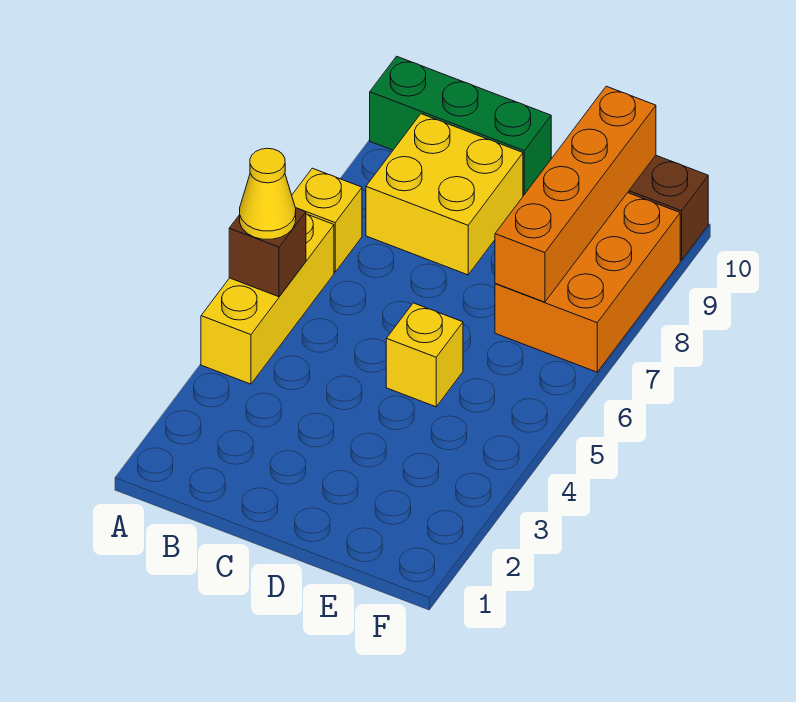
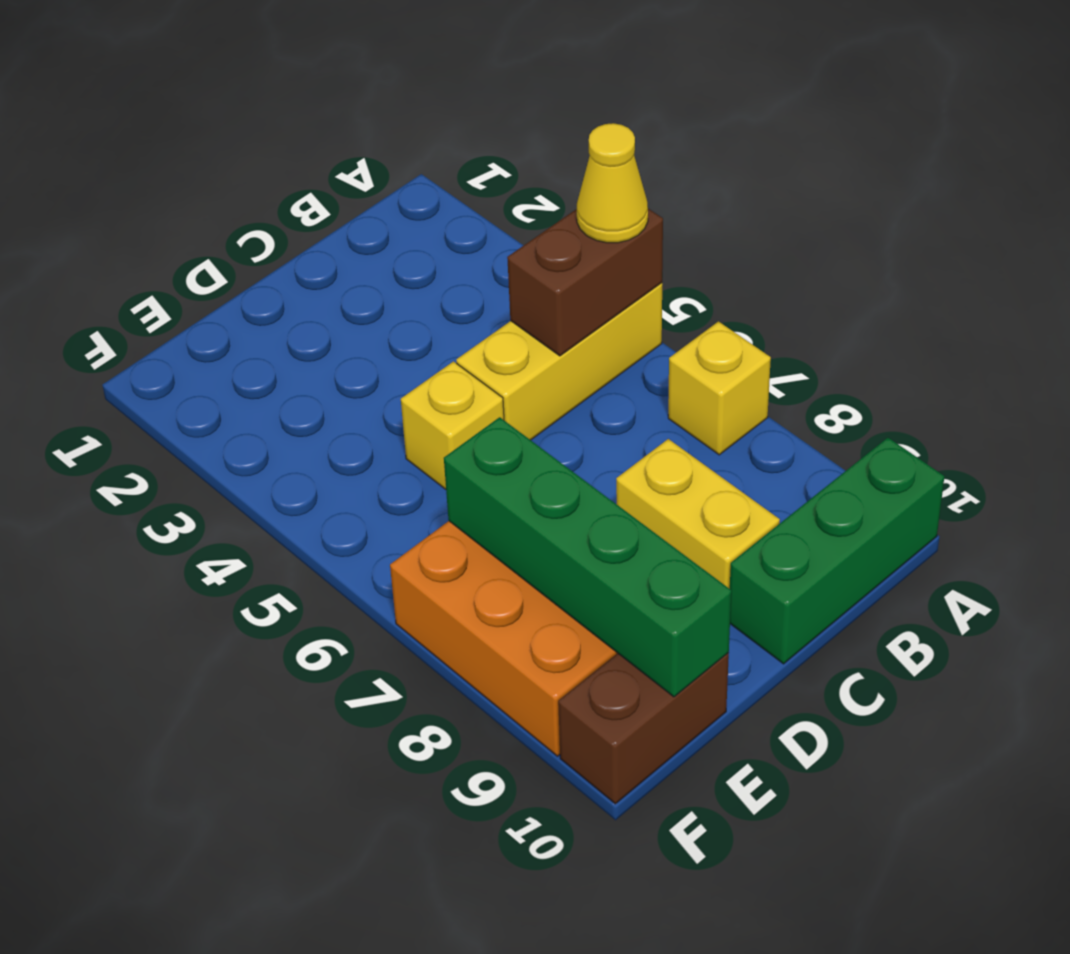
yellow 1x3 brick [201,214,334,384] -> yellow 1x3 brick turned to [456,283,662,440]
brown 1x1 brick [229,208,306,297] -> brown 1x2 brick [507,209,663,356]
yellow 2x2 brick [366,114,523,275] -> yellow 1x2 brick [616,439,780,589]
orange 1x4 brick [495,86,656,302] -> green 1x4 brick [444,417,731,697]

